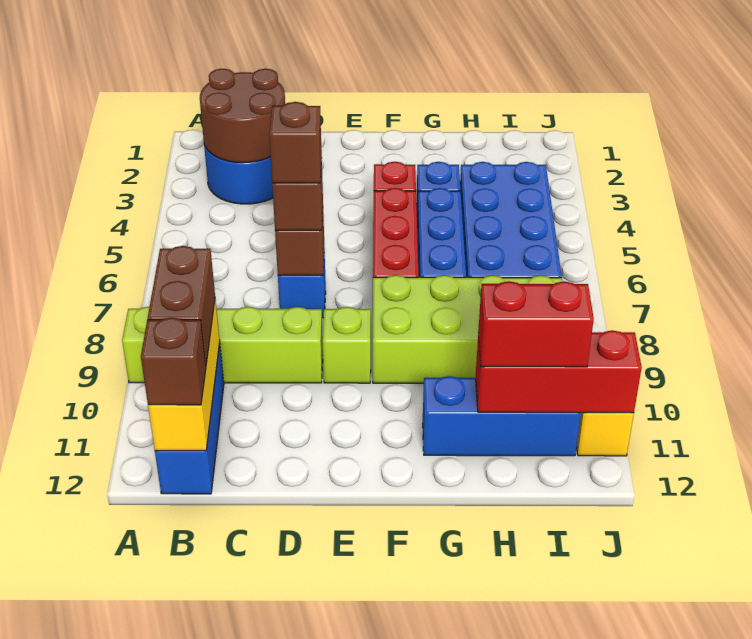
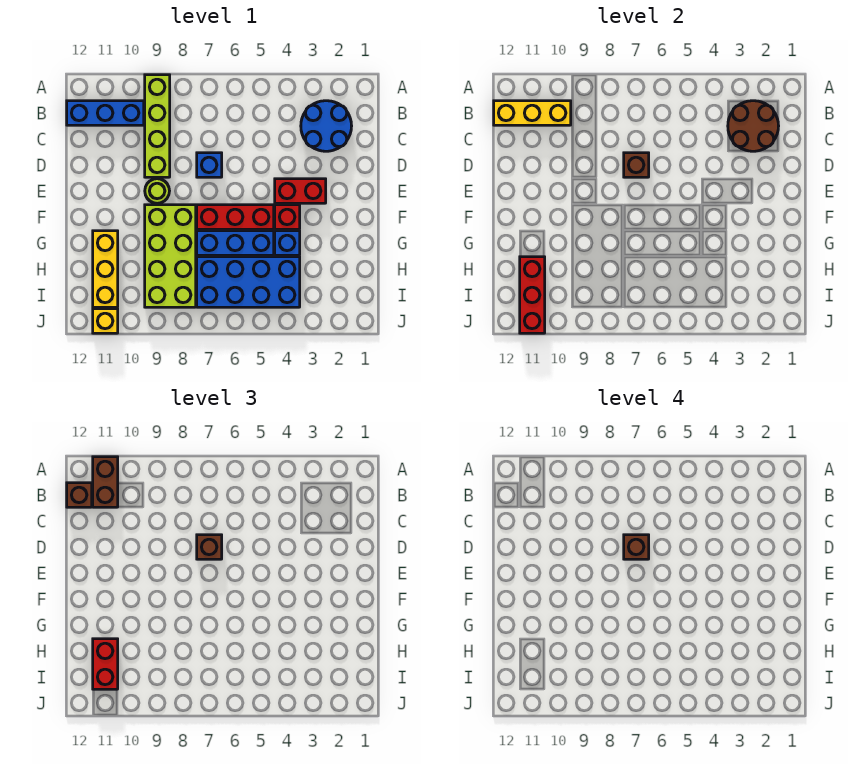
brown 1x2 brick [148,246,215,364] -> brown 1x2 brick turned to [93,457,118,507]
none -> red 1x2 brick [275,179,326,203]
lime 1x1 brick [323,307,371,383] -> lime 1x1 round brick [145,179,169,203]
blue 1x3 brick [423,376,581,456] -> yellow 1x3 brick [93,231,118,307]

